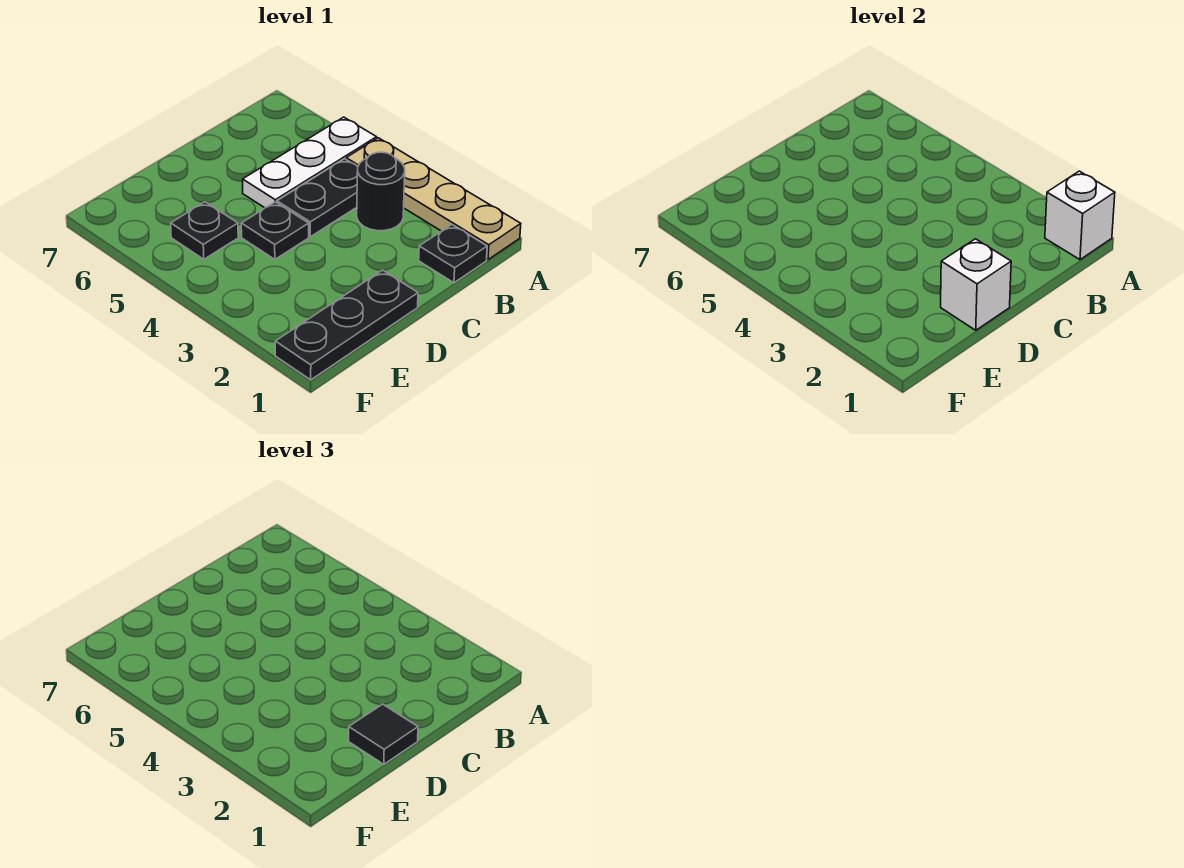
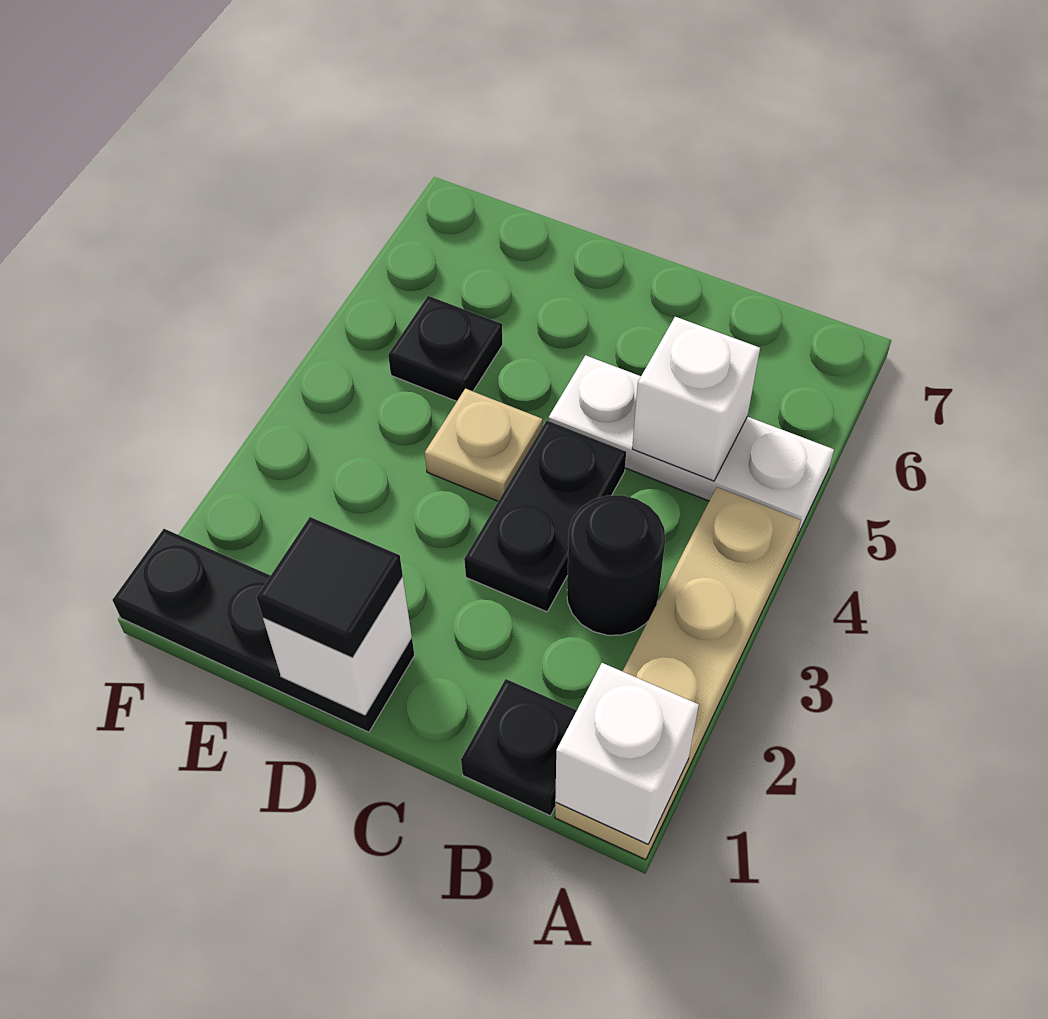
black 1x2 plate [277,159,358,237] -> black 1x2 plate turned to [464,421,626,612]
none -> white 1x1 brick [632,317,760,481]
black 1x1 plate [241,202,309,259] -> tan 1x1 plate [425,389,543,501]

